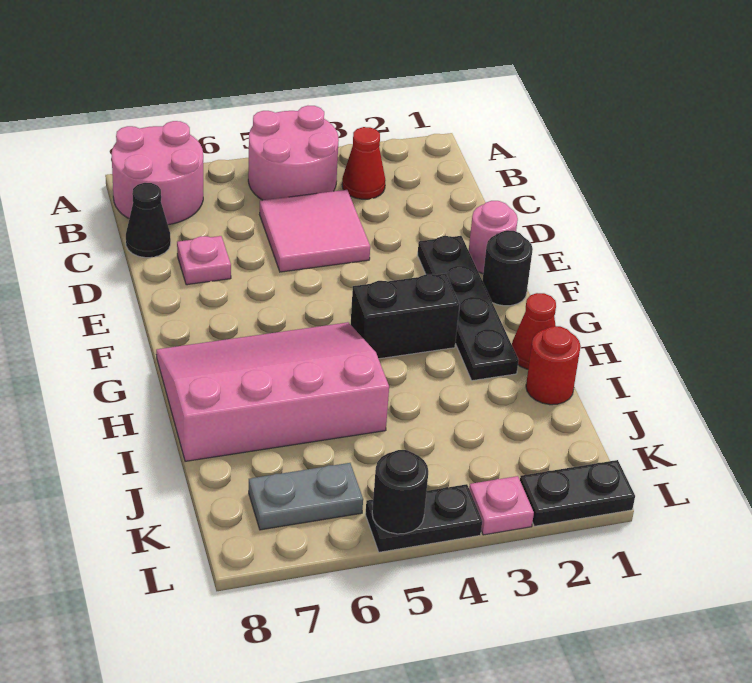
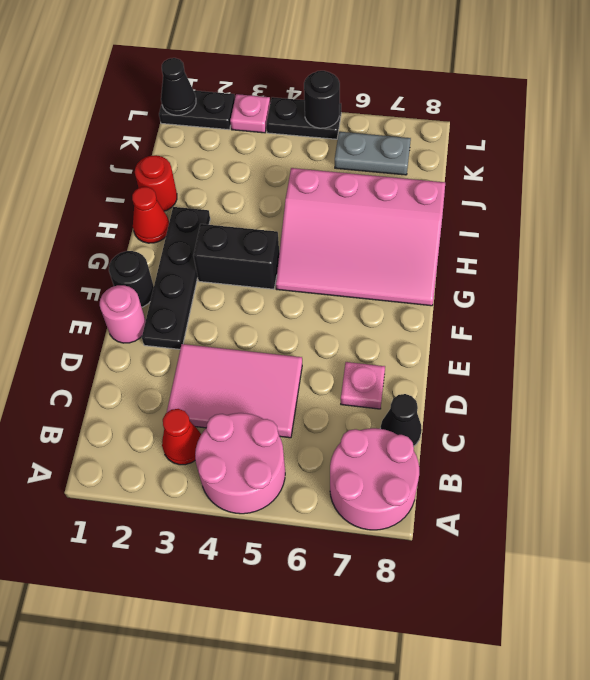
pink 2x2 tile [260,190,370,272] -> pink 2x3 tile [167,344,302,438]
none -> black 1x1 cone [161,58,196,115]

